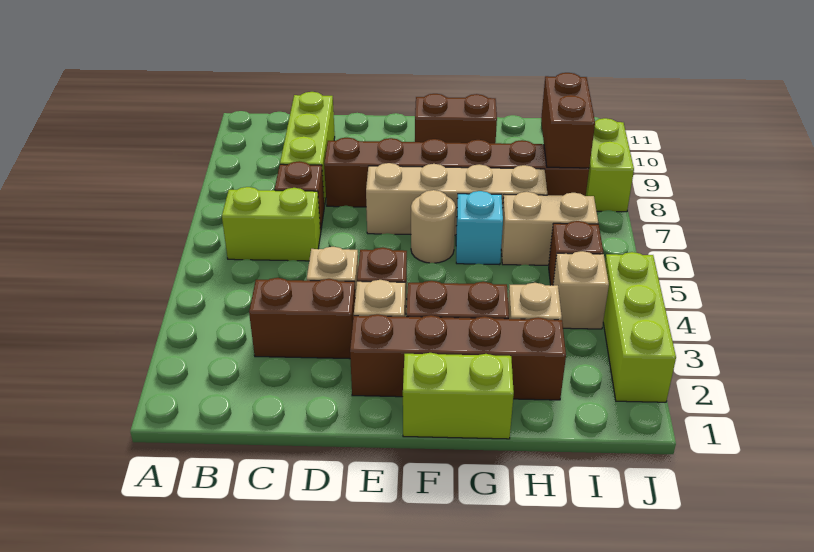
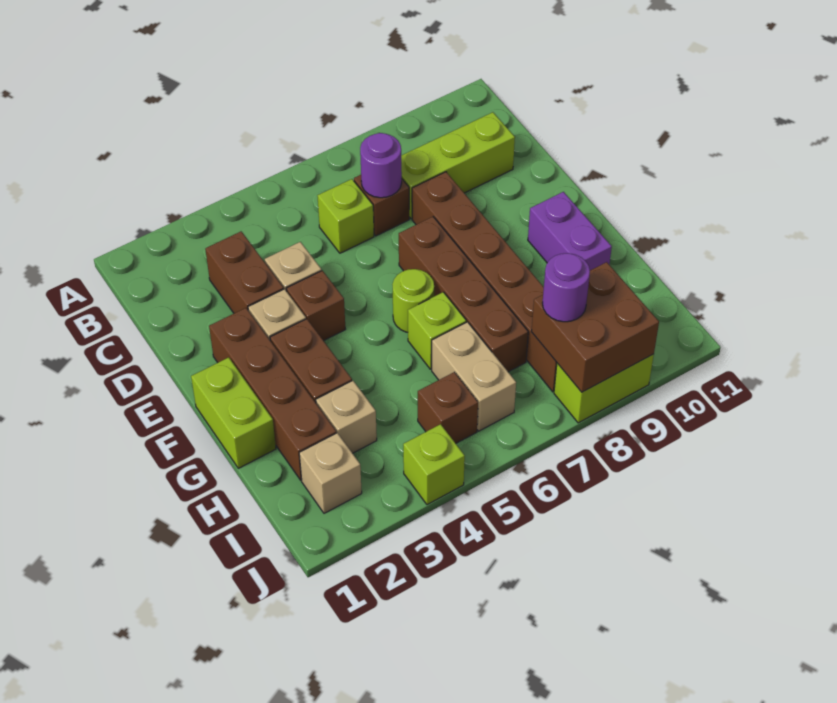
lime 1x2 brick [222,187,321,261] -> lime 1x1 brick [317,179,374,253]
none -> purple 1x1 round brick [360,133,402,198]
tan 1x4 brick [366,163,547,235] -> brown 1x4 brick [399,217,528,372]
tan 1x1 round brick [411,190,456,263] -> lime 1x1 round brick [393,269,434,332]
brown 1x2 brick [415,94,497,143] -> purple 1x2 brick [528,192,612,270]
cyan 1x1 brick [456,191,503,265] -> lime 1x1 brick [408,292,466,369]
tan 1x1 brick [553,251,609,329] -> tan 1x1 brick moved to [299,433,362,513]
brown 1x2 brick [541,73,595,168] -> brown 2x2 brick [531,262,659,392]
none -> purple 1x1 round brick [543,253,590,322]
lime 1x3 brick [603,252,676,402] -> lime 1x1 brick [403,424,465,505]

